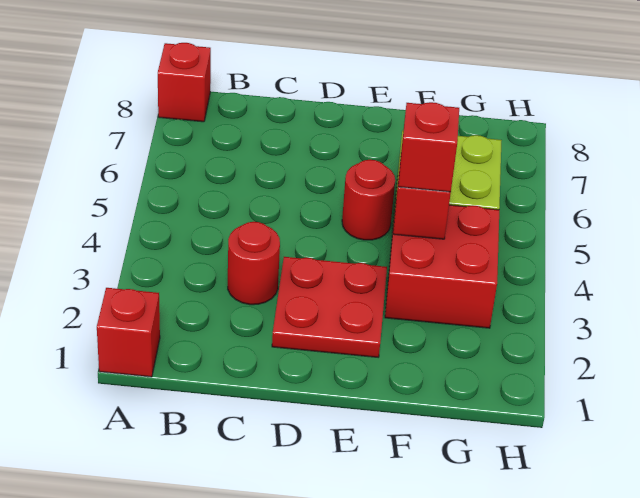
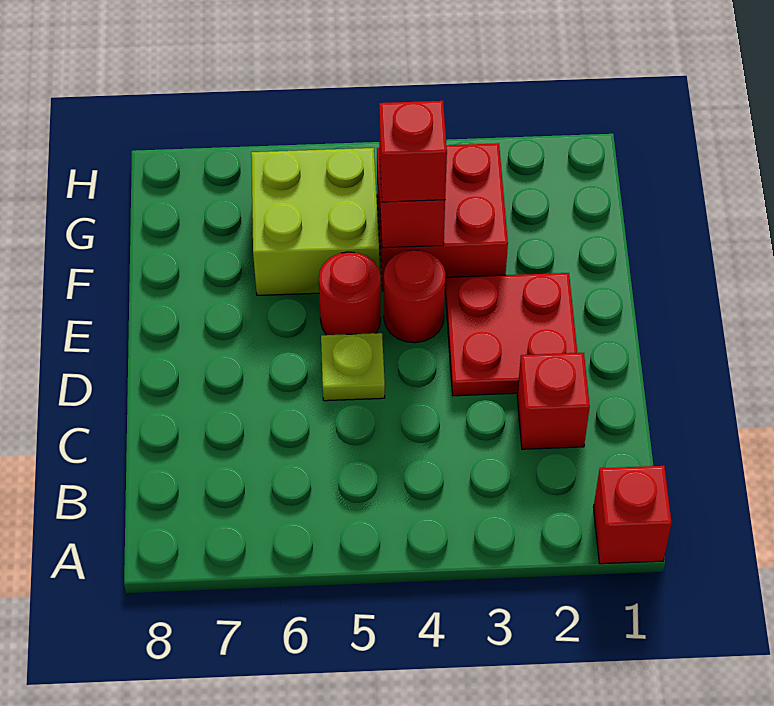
red 1x1 brick [158,43,211,122] -> red 1x1 brick moved to [517,353,590,449]
red 1x1 round brick [228,222,280,305] -> red 1x1 round brick moved to [384,250,445,343]
none -> lime 1x1 plate [321,333,385,401]

